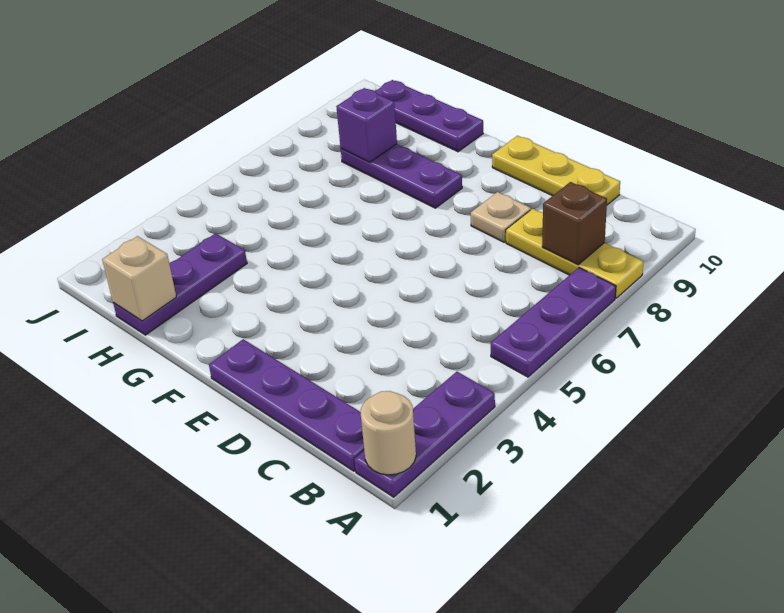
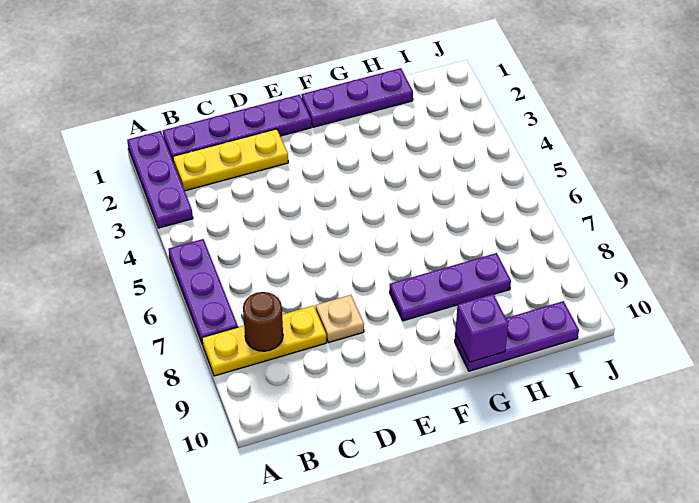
tan 1x1 round brick [361,391,416,475] -> none
brown 1x1 brick [542,182,607,265] -> brown 1x1 round brick [243,292,283,351]
yellow 1x3 plate [492,136,620,205] -> yellow 1x3 plate moved to [173,129,288,191]
purple 1x3 plate [113,233,247,335] -> purple 1x3 plate turned to [301,68,413,127]
tan 1x1 brick [102,236,176,321] -> none
purple 1x1 brick [336,88,397,162] -> purple 1x1 brick moved to [455,294,508,362]

